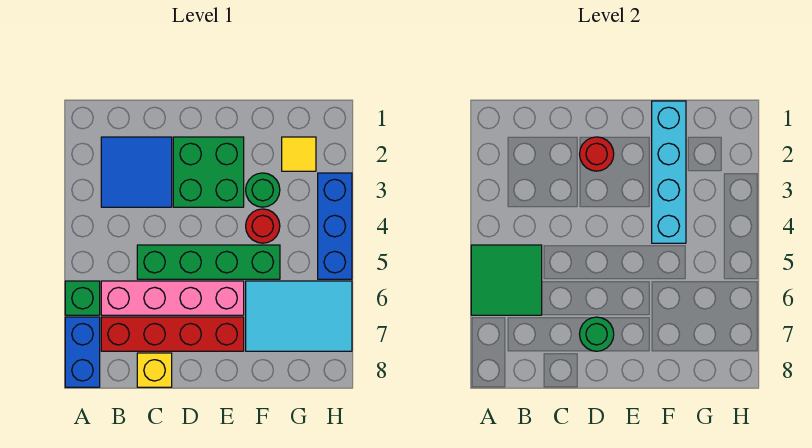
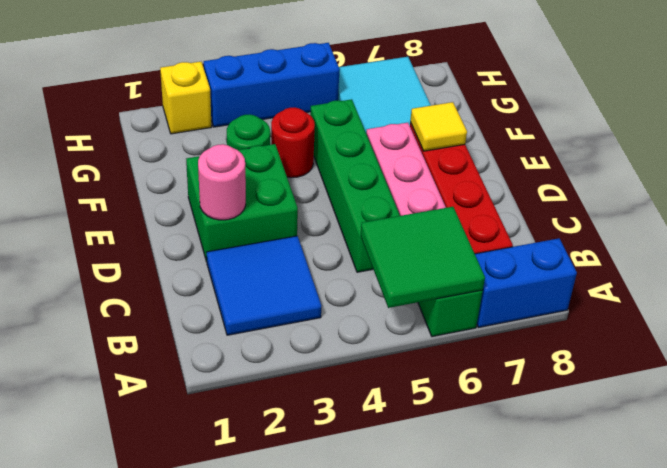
yellow 1x1 brick [137,353,172,387] -> yellow 1x1 brick moved to [160,62,212,134]
red 1x1 round brick [580,137,614,171] -> pink 1x1 round brick [198,144,246,220]
green 1x1 round brick [580,317,614,351] -> none
cyan 1x4 brick [652,101,686,243] -> none
yellow 1x1 tile [282,137,316,171] -> yellow 1x1 tile moved to [410,102,467,151]

